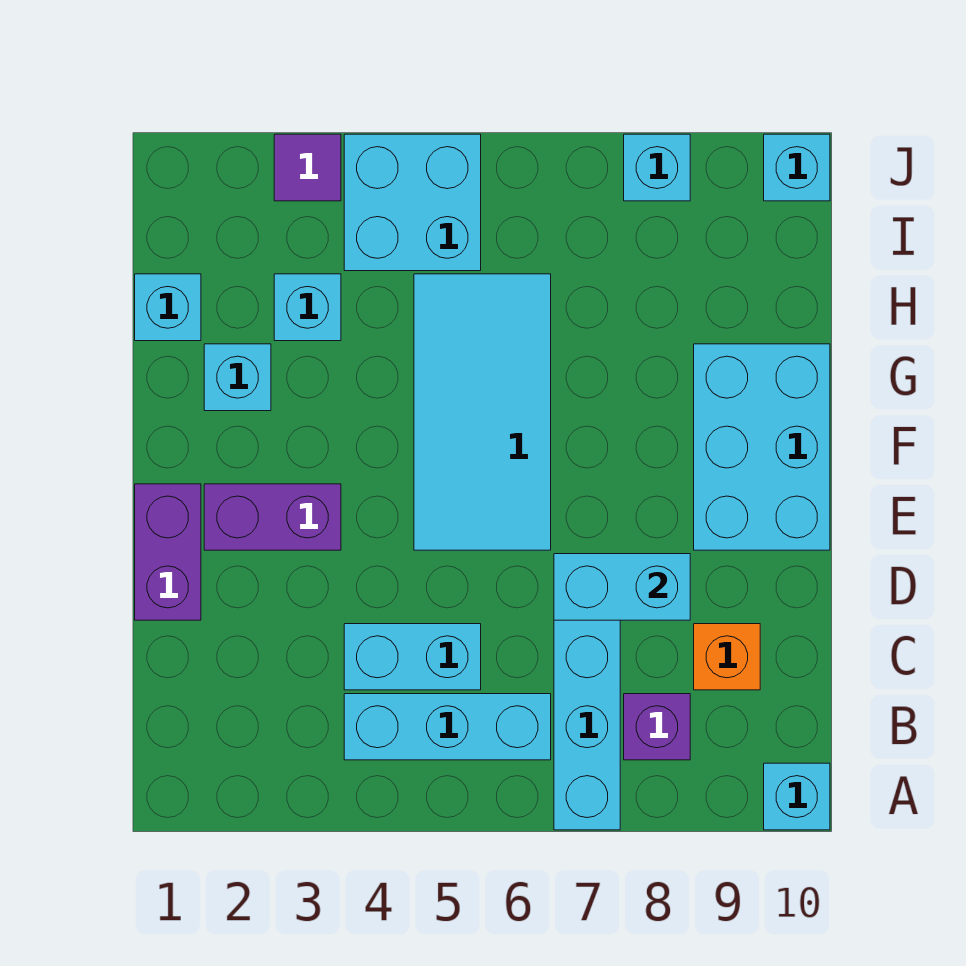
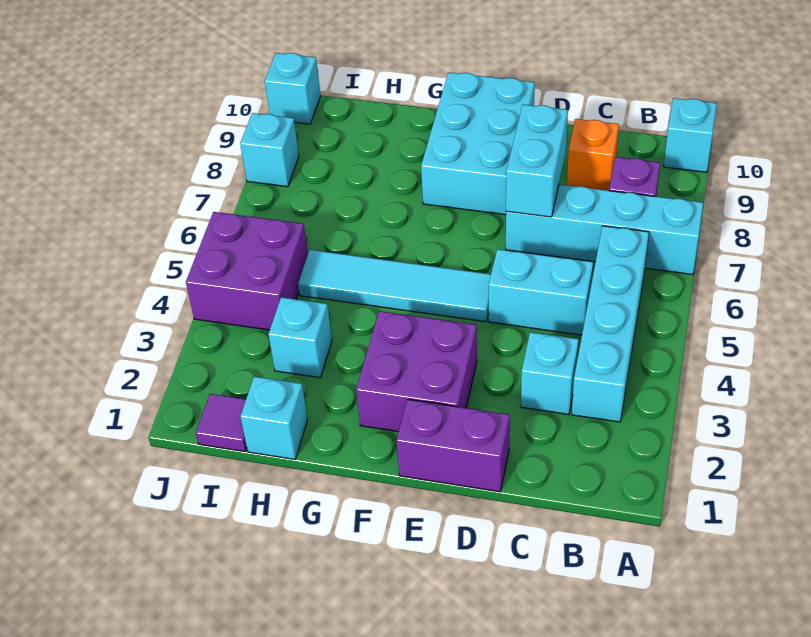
cyan 1x3 brick [344,694,551,760] -> cyan 1x4 brick [572,226,649,422]
cyan 1x2 brick [344,624,481,690] -> cyan 1x2 brick turned to [489,249,593,335]
purple 1x2 brick [204,484,341,550] -> purple 2x2 brick [356,311,477,432]
cyan 2x4 tile [414,274,551,550] -> cyan 1x4 tile [298,250,491,322]
cyan 2x3 brick [694,344,830,550] -> cyan 2x3 brick turned to [421,72,535,215]
cyan 1x1 brick [204,344,271,411] -> cyan 1x1 brick moved to [521,332,579,414]
cyan 2x2 brick [344,134,481,271] -> purple 2x2 brick [186,212,308,330]
purple 1x1 tile [274,134,341,201] -> purple 1x1 tile moved to [196,394,247,452]

